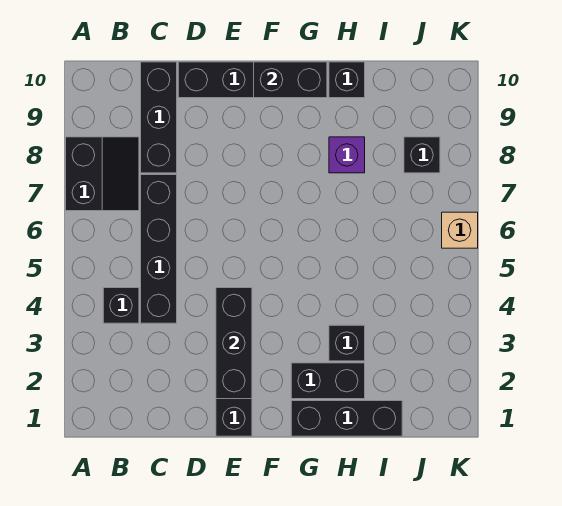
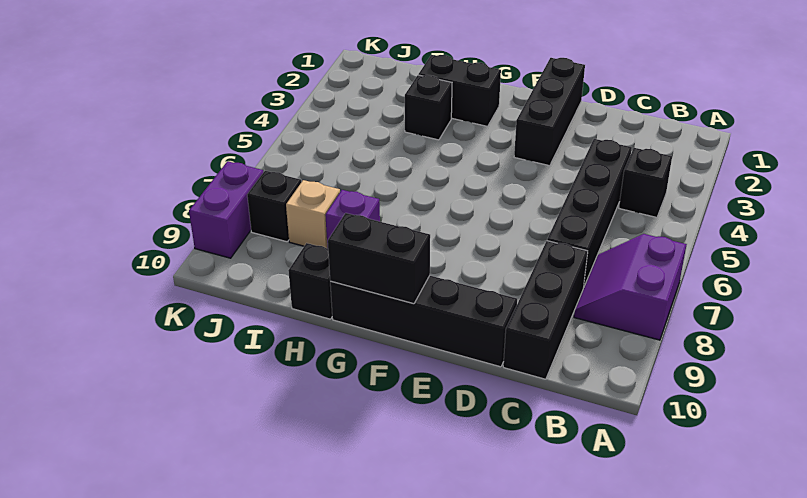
black 2x2 slope [66,137,139,211] -> purple 2x2 slope [574,234,687,340]
black 1x3 brick [216,288,252,399] -> none
black 1x3 brick [291,401,402,436] -> none
tan 1x1 brick [442,212,478,248] -> tan 1x1 brick moved to [286,180,340,248]
none -> purple 1x2 brick [189,161,263,258]

